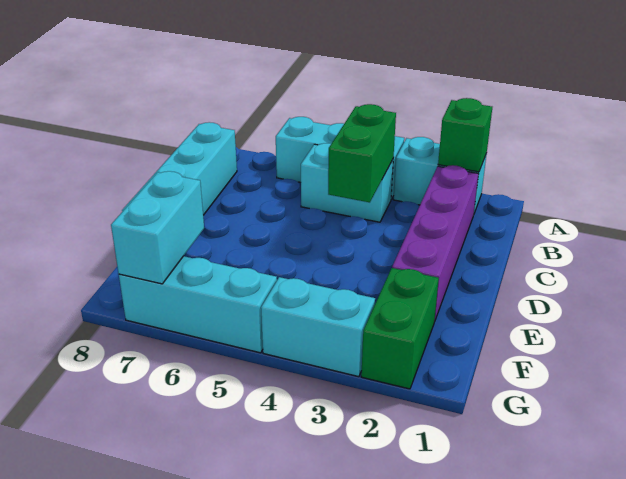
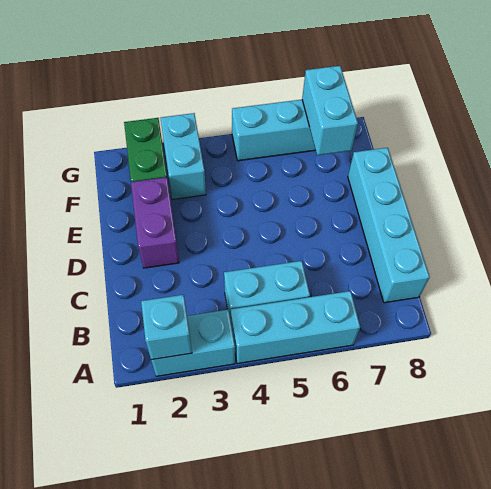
green 1x1 brick [438,98,492,172] -> cyan 1x1 brick [141,295,192,360]
purple 1x4 brick [392,165,478,322] -> purple 1x2 brick [131,177,179,268]
green 1x2 brick [328,104,396,202] -> none
cyan 1x2 brick [261,277,375,377] -> cyan 1x2 brick turned to [160,113,206,200]

